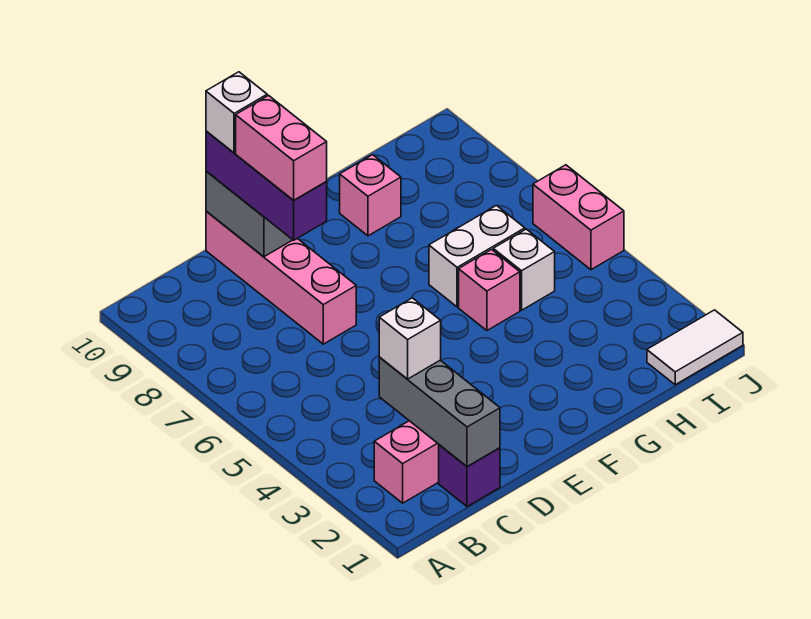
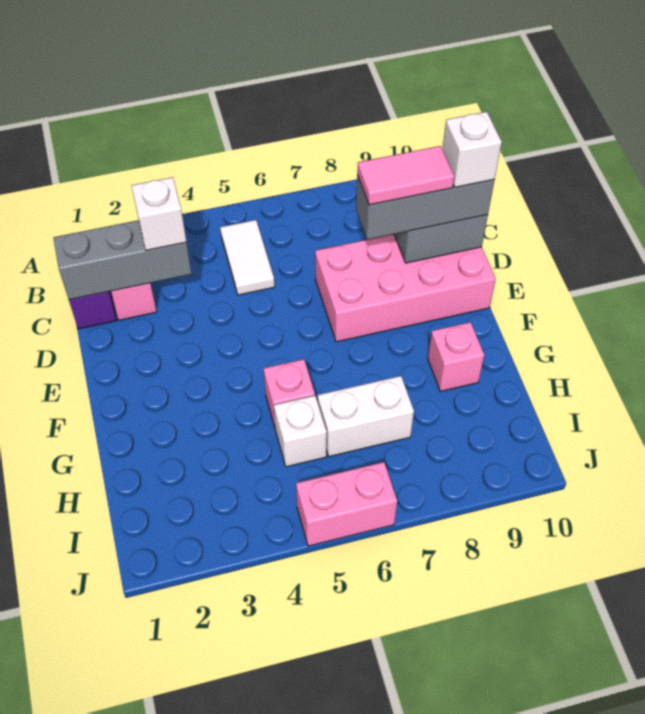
pink 1x4 brick [206,211,356,344] -> pink 2x4 brick [315,234,496,342]
purple 1x3 brick [206,131,327,240] -> grey 1x3 brick [356,175,494,240]
pink 1x2 brick [236,96,327,200] -> pink 1x2 tile [357,146,454,205]
white 1x2 brick [429,206,525,307] -> white 1x2 brick turned to [318,376,414,456]
white 1x2 tile [647,310,743,385] -> white 1x2 tile moved to [220,220,275,295]

